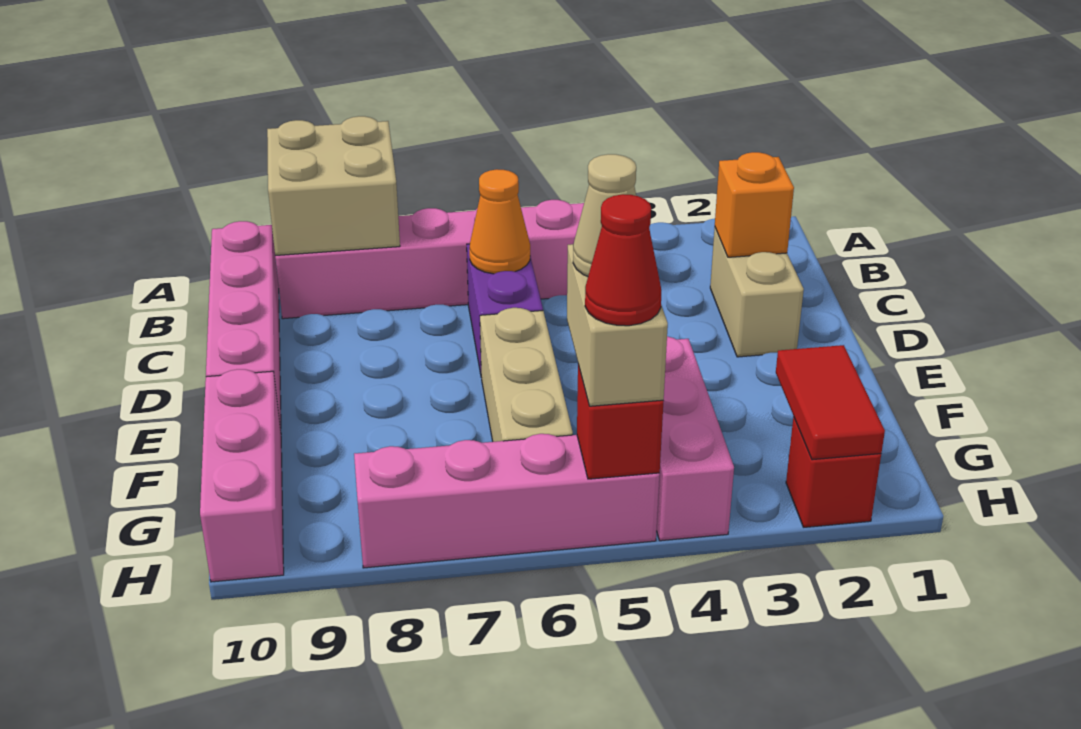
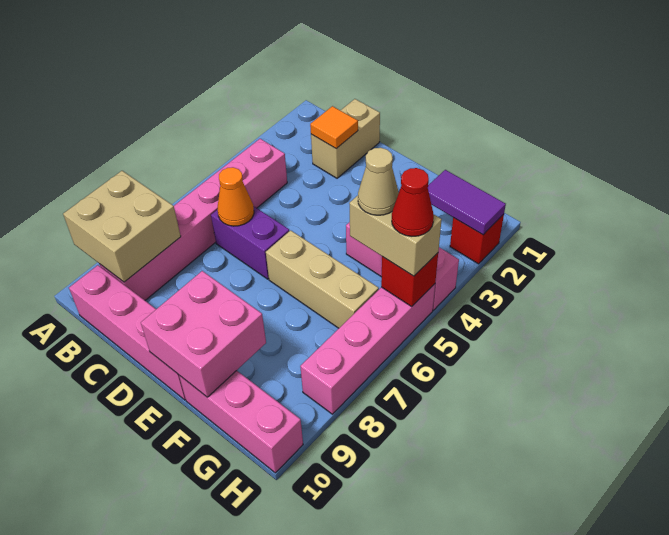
tan 1x2 brick [710,228,804,357] -> tan 1x2 brick turned to [311,99,380,178]
orange 1x1 brick [715,152,794,257] -> orange 1x1 tile [310,106,358,149]
none -> pink 2x2 brick [141,271,266,397]
red 1x2 tile [776,345,885,460] -> purple 1x2 tile [428,170,506,235]

